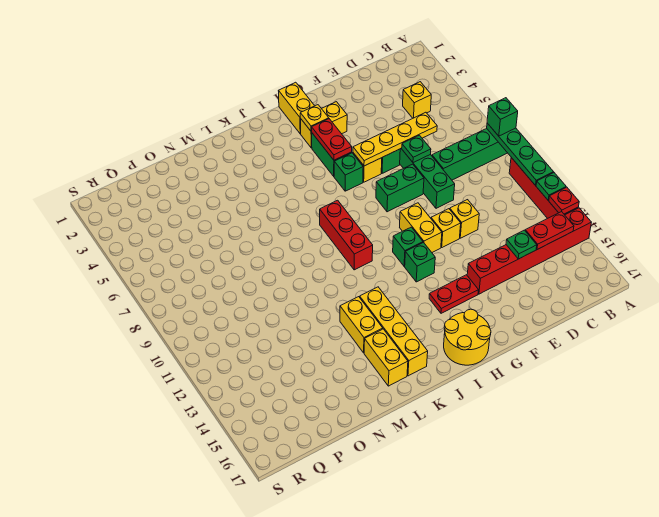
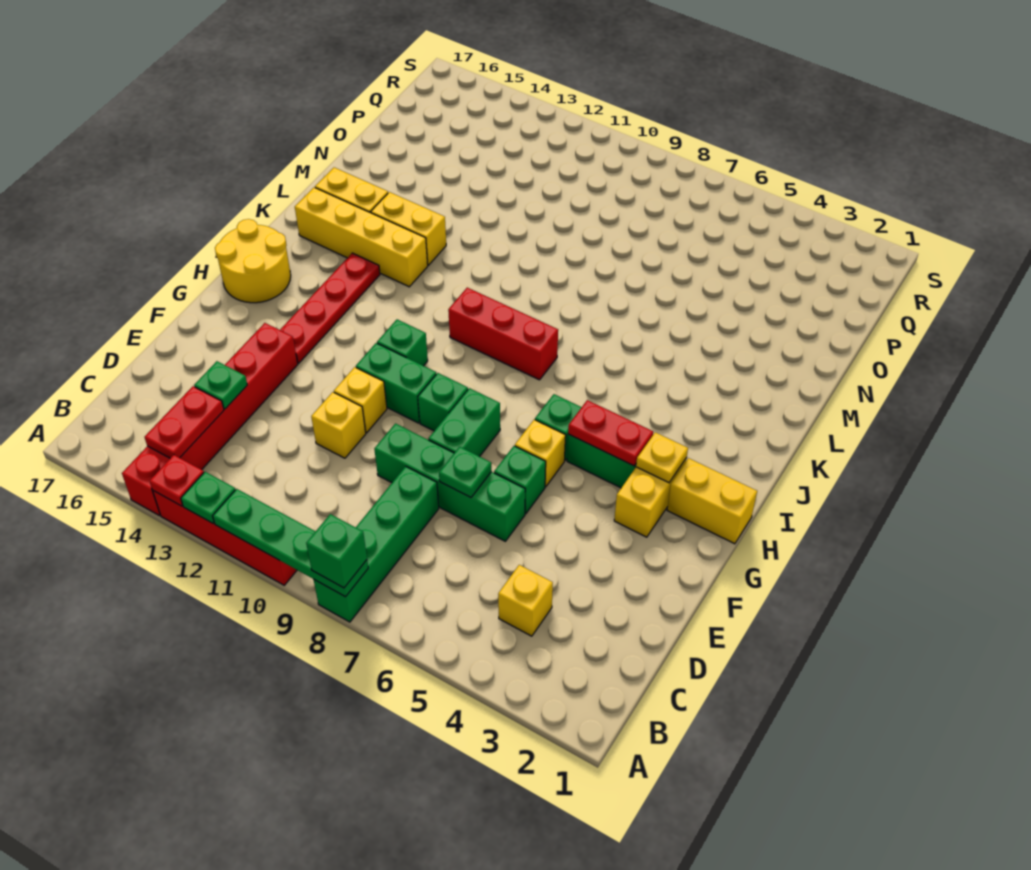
yellow 1x4 plate [353,112,437,166] -> none
yellow 1x2 brick [400,203,442,252] -> green 1x2 brick [356,343,436,423]
red 1x2 plate [429,275,478,313] -> red 1x4 plate [280,253,380,363]
green 1x1 brick [405,243,435,282] -> green 1x1 brick moved to [418,373,468,431]

